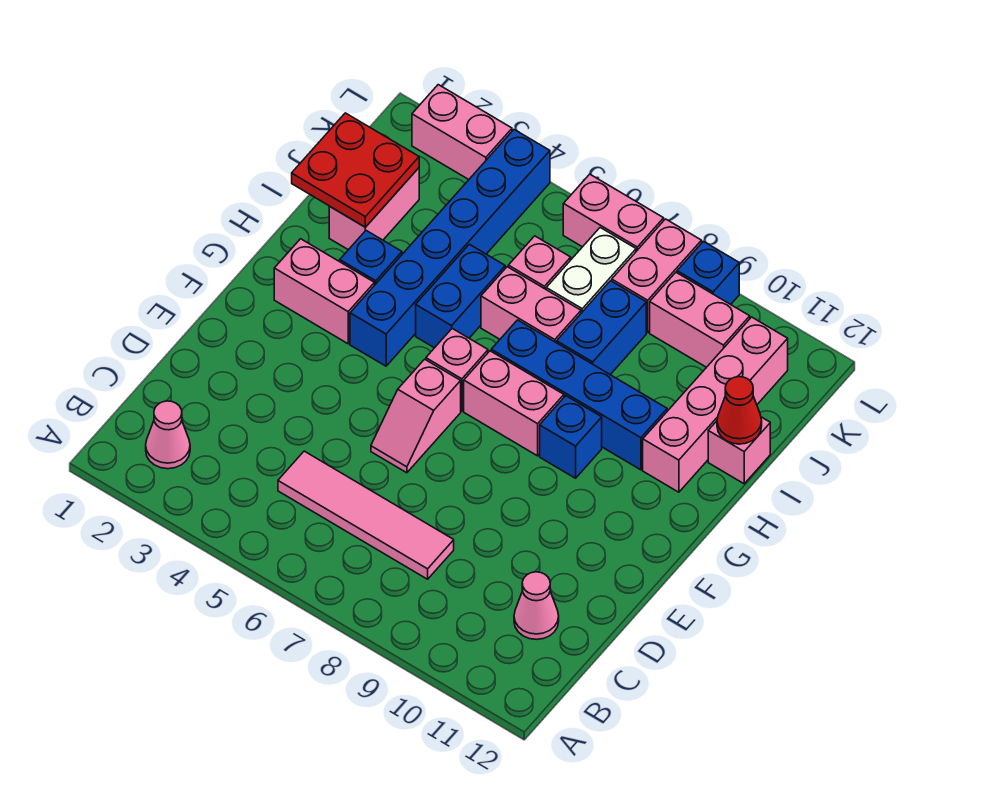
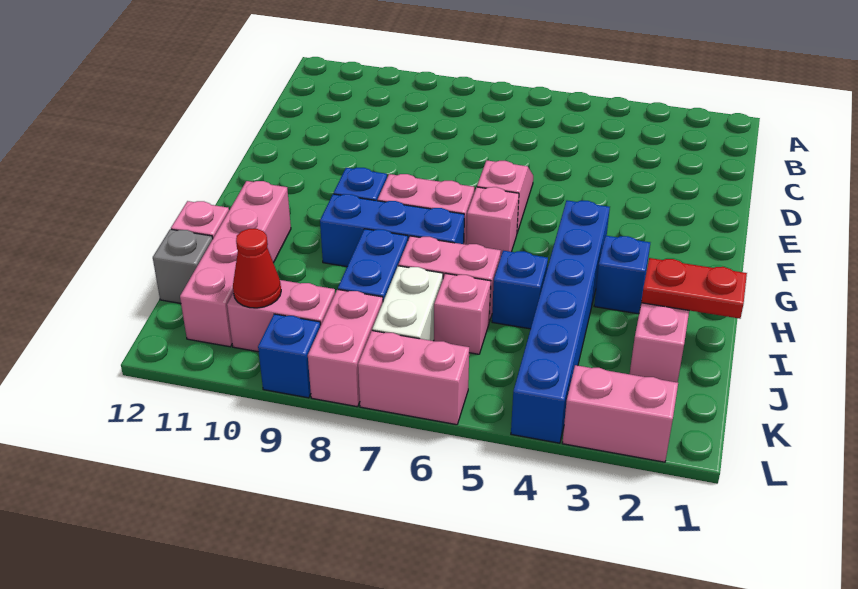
pink 1x1 cone [146,401,190,469] -> none
pink 1x4 tile [278,451,454,579] -> none
pink 1x1 cone [514,572,559,640] -> none
pink 1x2 brick [274,239,374,344] -> none
blue 1x2 brick [416,244,505,348] -> blue 1x1 brick [492,251,548,329]
blue 1x4 brick [491,320,667,470] -> blue 1x3 brick [320,194,464,267]
red 2x2 plate [292,113,419,227] -> red 1x2 plate [641,258,747,319]
red 1x1 cone [717,377,762,444] -> red 1x1 cone moved to [233,229,281,308]
none -> grey 1x1 brick [153,229,213,303]

